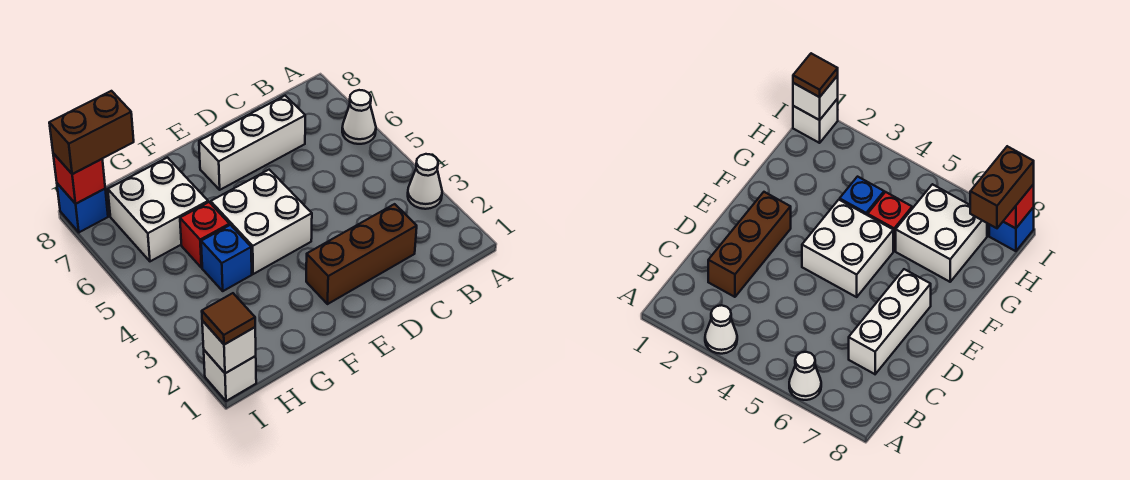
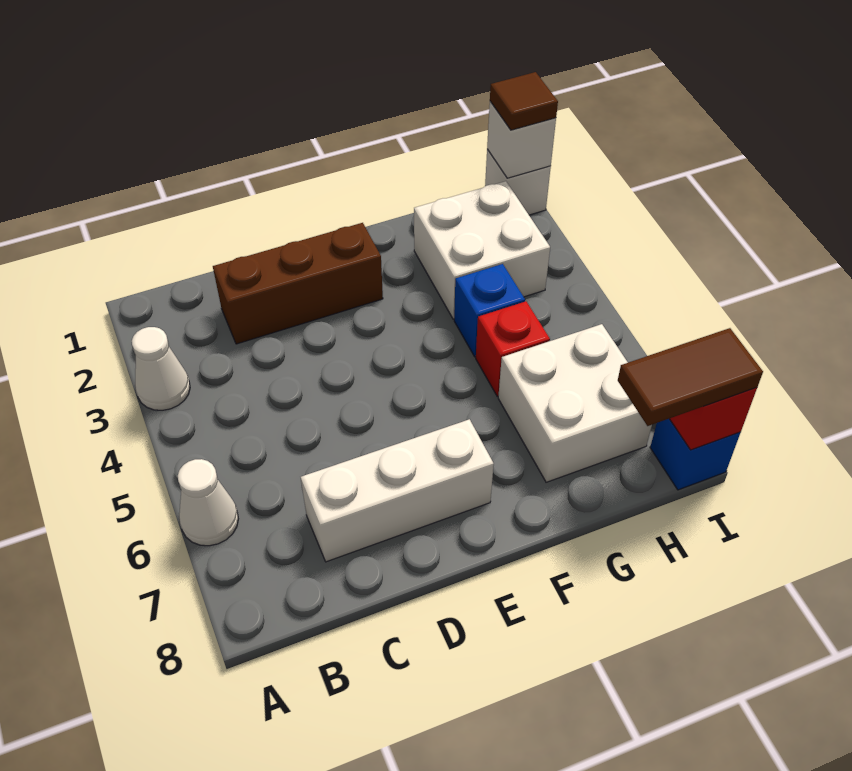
white 2x2 brick [211,170,312,274] -> white 2x2 brick moved to [414,181,550,319]
brown 1x2 brick [49,91,134,174] -> brown 1x2 tile [618,328,763,426]

